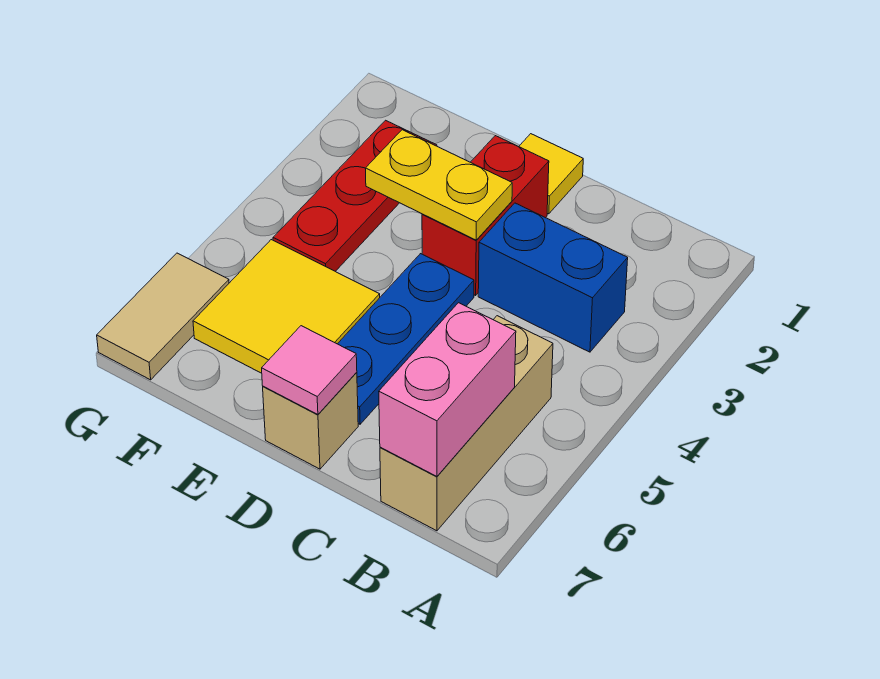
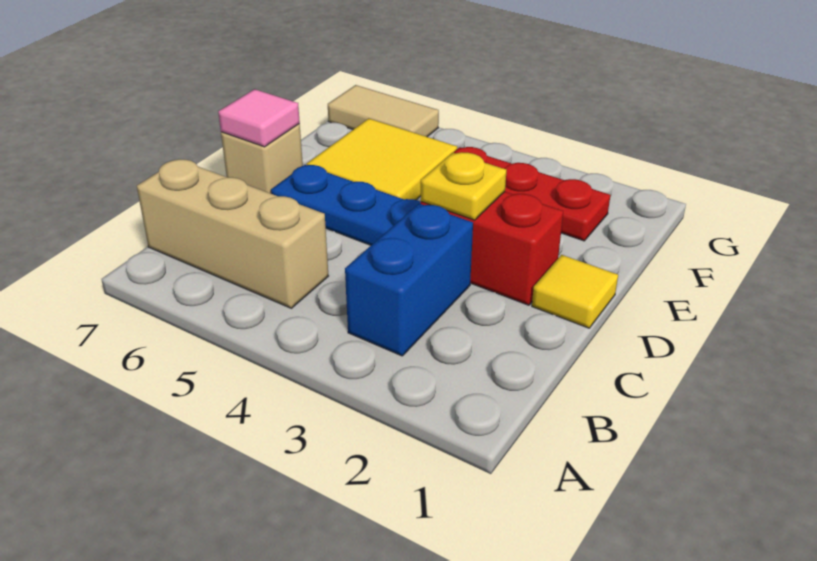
pink 1x2 brick [379,303,516,476] -> none
yellow 1x2 plate [365,130,512,240] -> yellow 1x1 plate [421,152,507,220]

